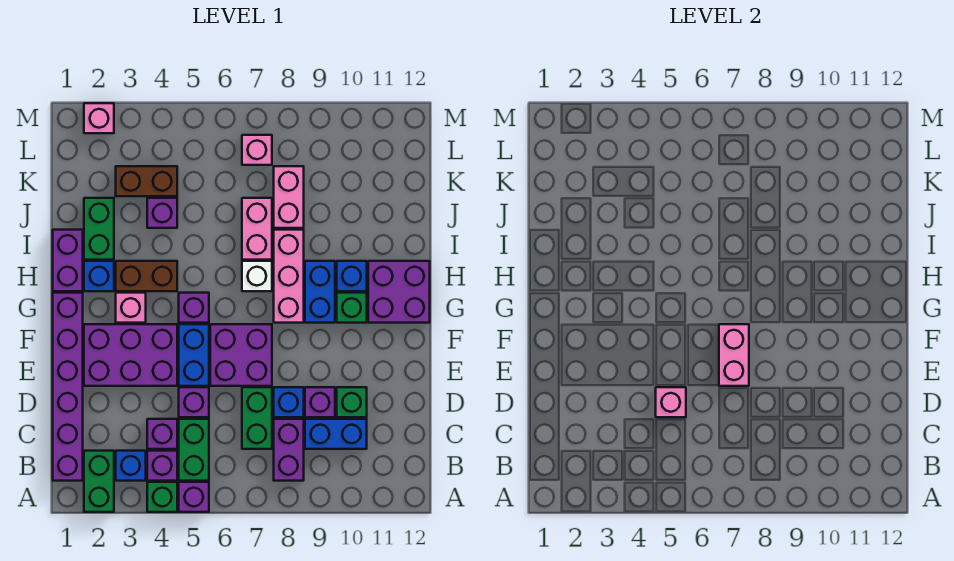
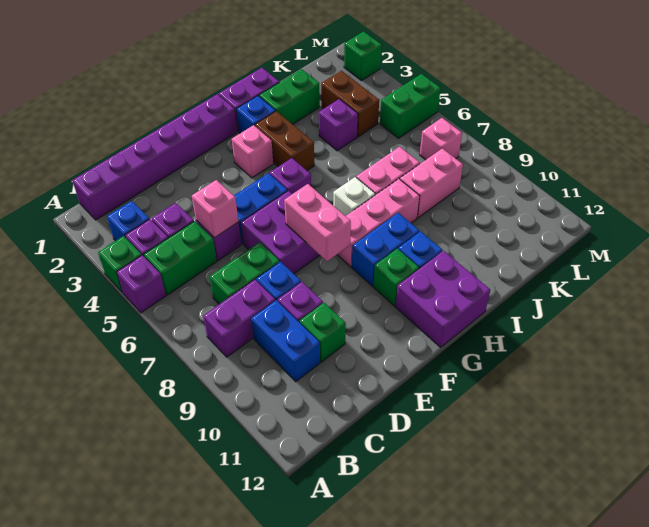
green 1x2 brick [84,451,114,512] -> green 1x2 brick moved to [380,74,441,138]
purple 2x3 brick [84,324,177,386] -> none
pink 1x2 brick [719,324,749,386] -> pink 1x2 brick turned to [284,184,351,261]
pink 1x1 brick [84,103,114,133] -> green 1x1 brick [344,31,382,81]

